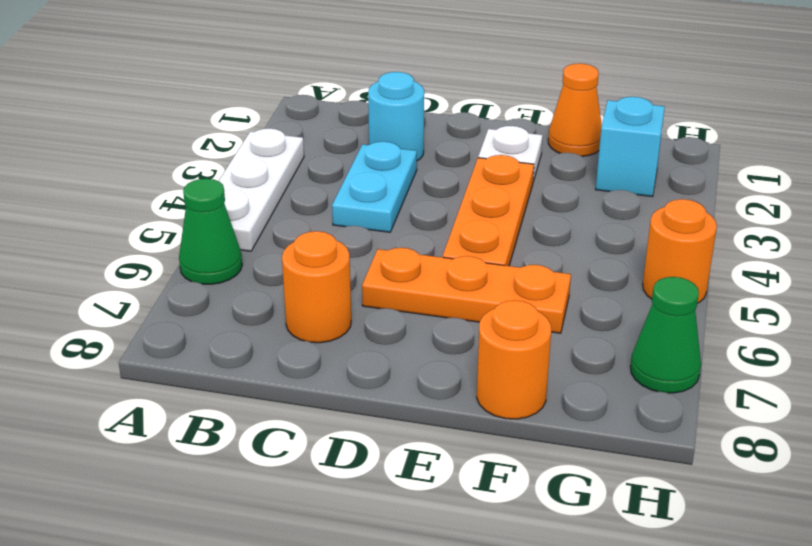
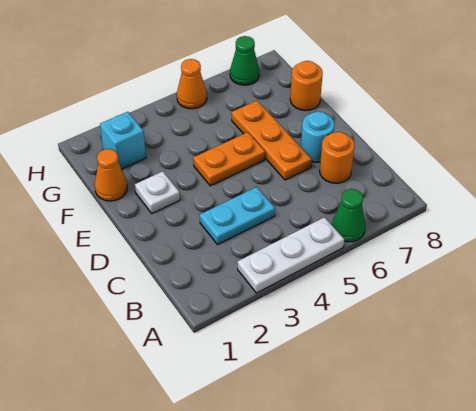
cyan 1x1 round brick [368,72,424,161] -> cyan 1x1 round brick moved to [301,111,335,162]
orange 1x3 plate [443,155,534,266] -> orange 1x2 plate [193,132,265,186]
orange 1x1 round brick [643,199,717,303] -> orange 1x1 cone [177,59,207,109]

